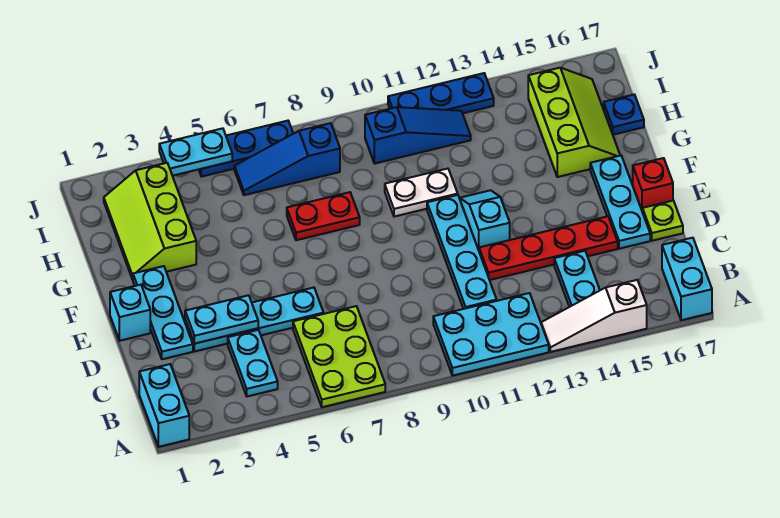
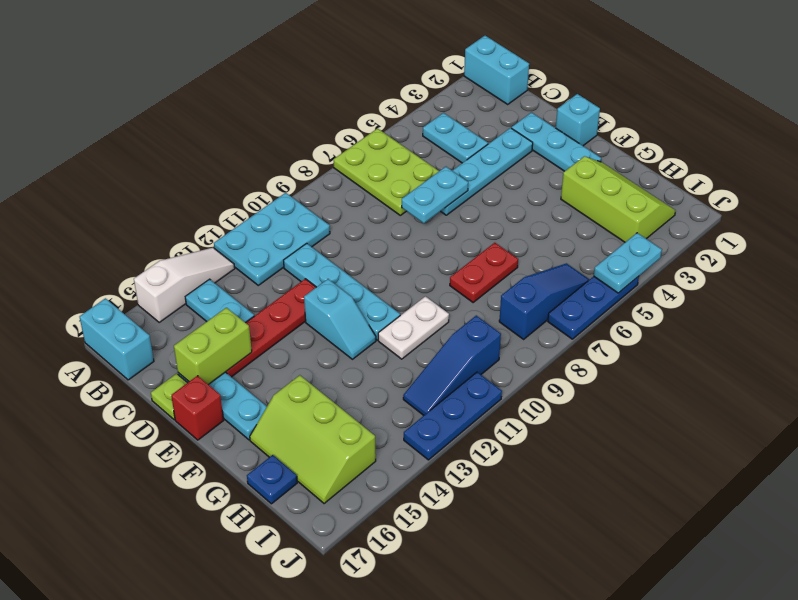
cyan 1x2 plate [185,295,258,344] -> cyan 1x2 plate moved to [402,167,468,223]
none -> lime 1x2 brick [174,308,252,385]

